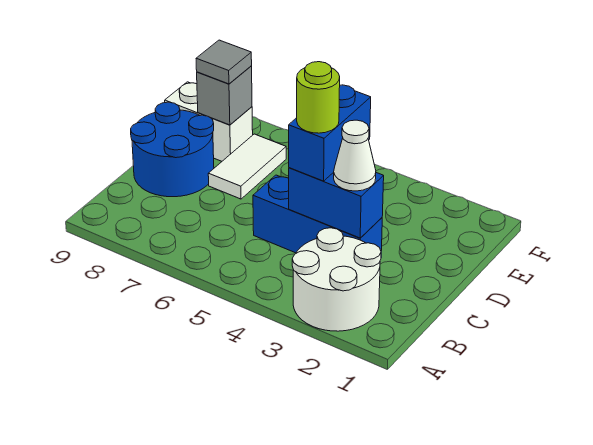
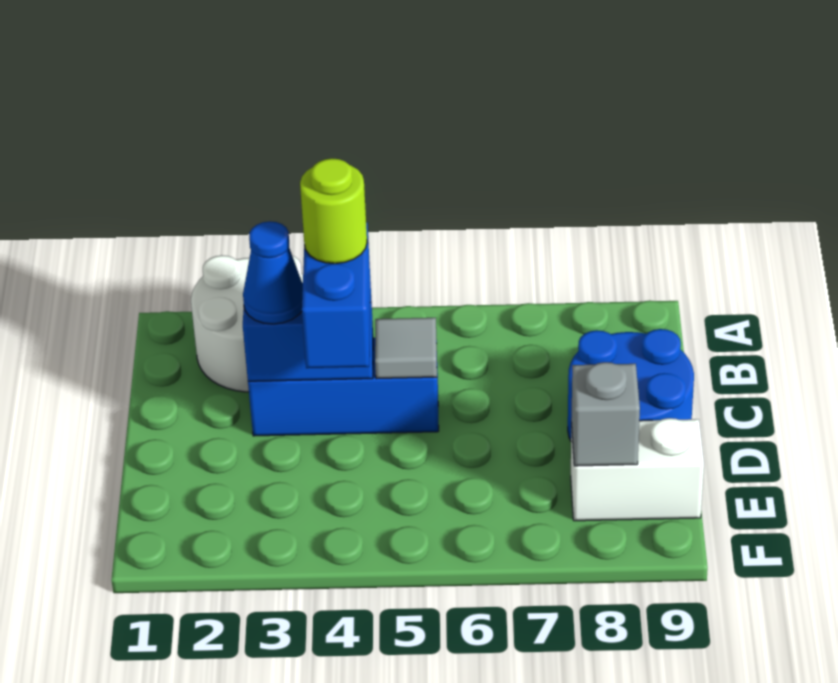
white 1x1 cone [334,120,376,191] -> blue 1x1 cone [243,221,303,324]
white 1x2 tile [208,134,286,199] -> none
grey 1x1 tile [196,40,252,84] -> grey 1x1 tile moved to [375,318,437,379]

